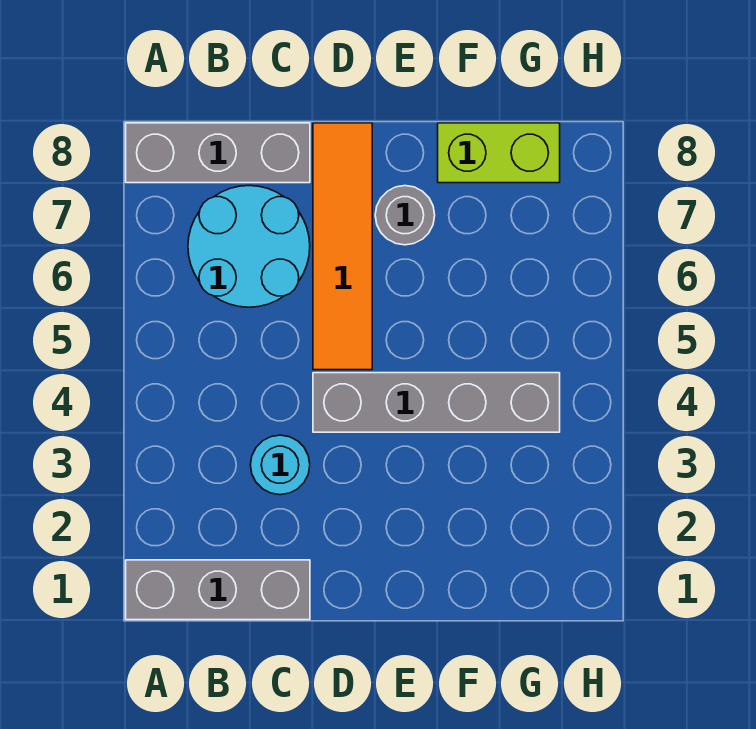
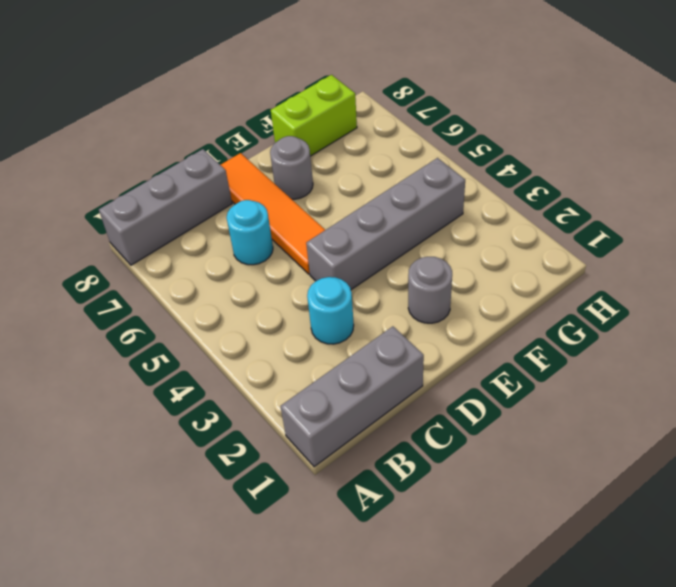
cyan 2x2 round brick [188,186,310,307] -> cyan 1x1 round brick [227,200,273,265]
none -> grey 1x1 round brick [408,257,452,323]

